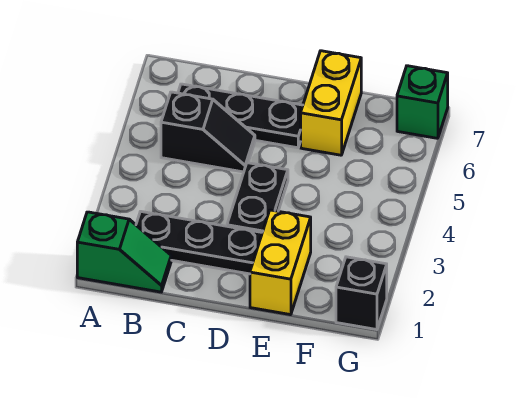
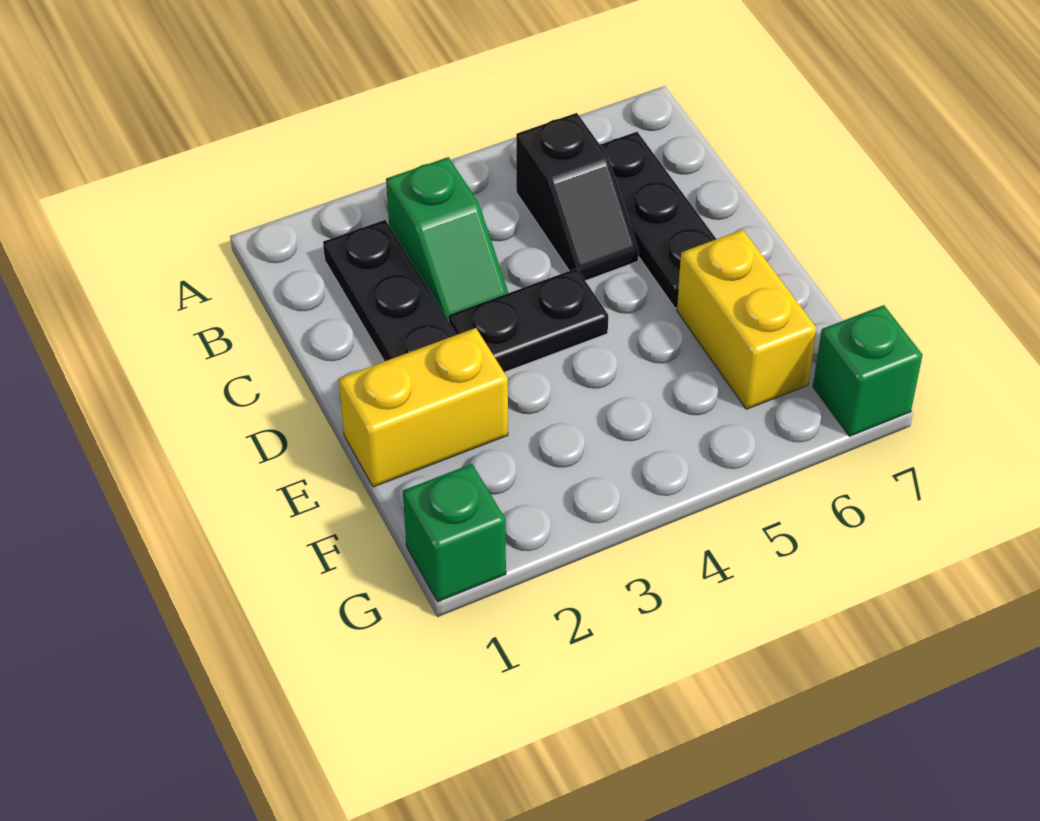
green 1x2 slope [77,212,171,292] -> green 1x2 slope moved to [386,157,508,321]
yellow 1x2 brick [301,51,361,155] -> yellow 1x2 brick turned to [677,230,816,409]
black 1x1 brick [336,257,387,330] -> green 1x1 brick [403,464,506,602]

